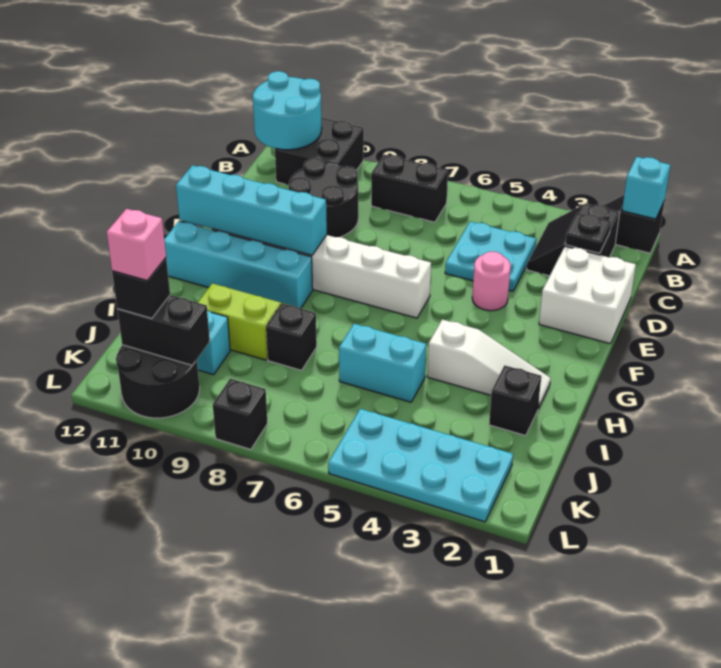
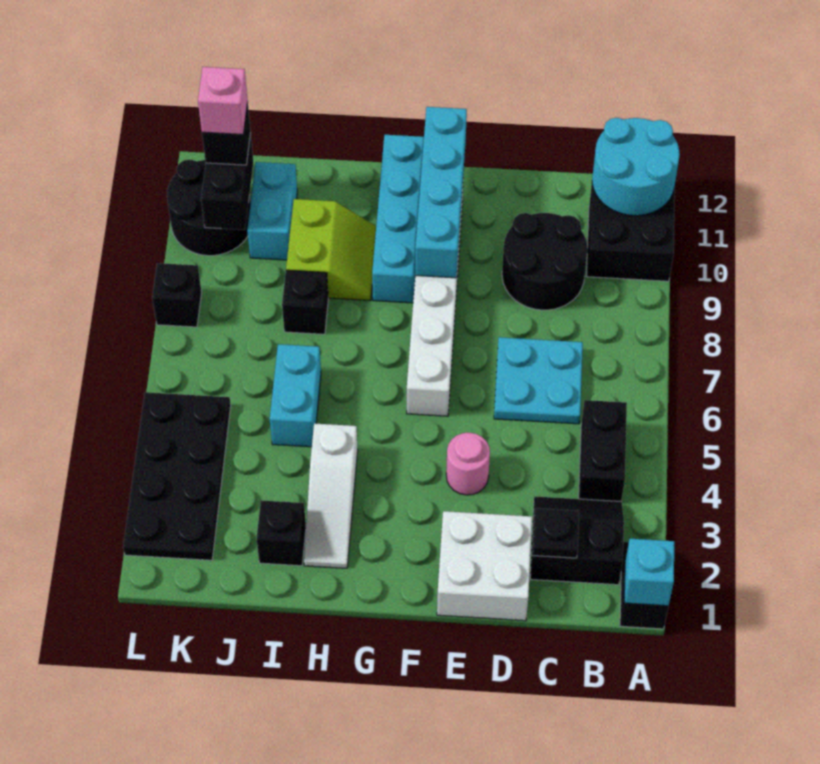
black 1x2 brick [371,154,448,222] -> black 1x2 brick moved to [579,400,627,501]
cyan 2x2 plate [445,222,536,291] -> cyan 2x2 plate moved to [494,337,583,424]
cyan 2x4 plate [328,409,513,522] -> black 2x4 plate [123,392,231,560]

